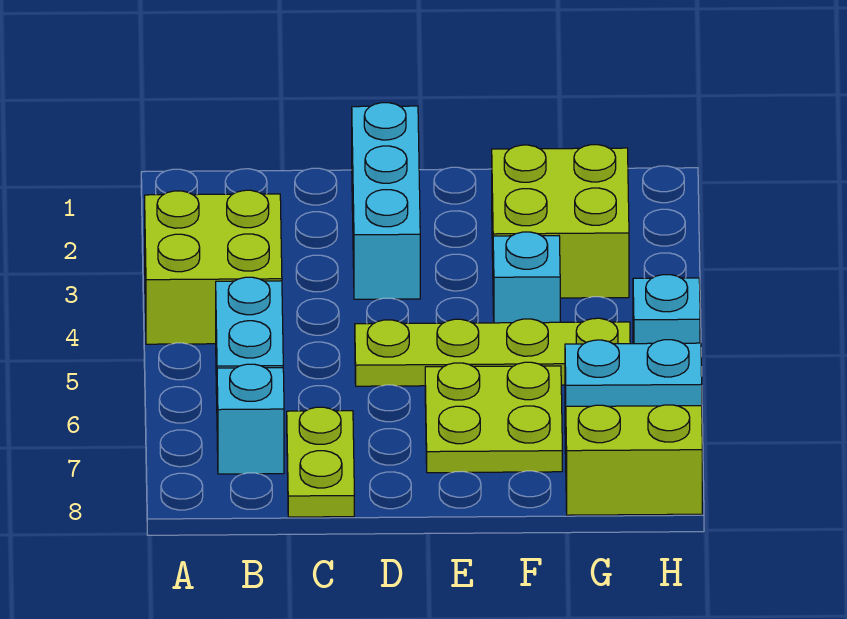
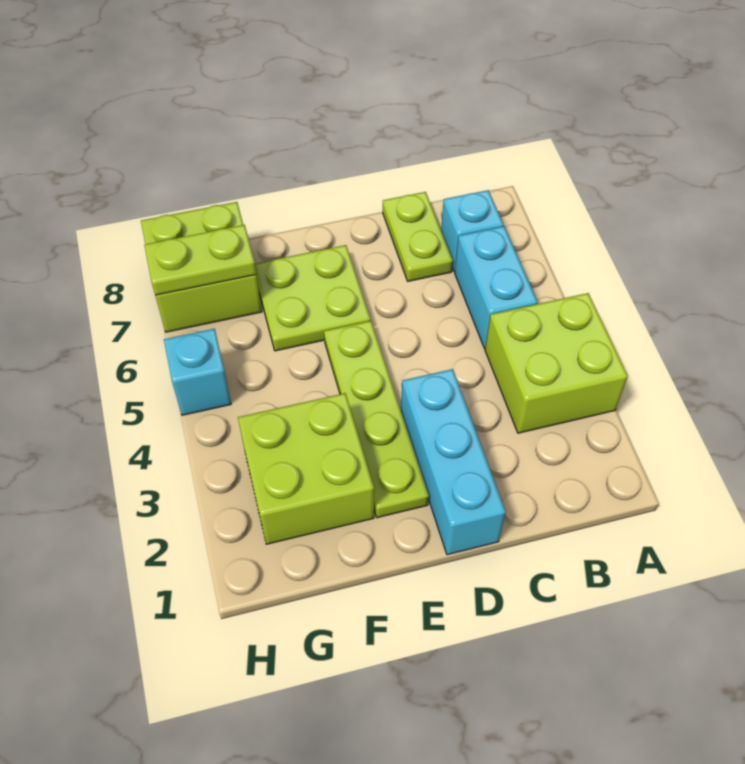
lime 1x4 plate [355,318,630,386] -> lime 1x4 plate turned to [324,321,429,518]
cyan 1x1 brick [493,232,560,323] -> none
cyan 1x2 plate [565,340,702,407] -> lime 1x2 plate [144,225,256,295]

